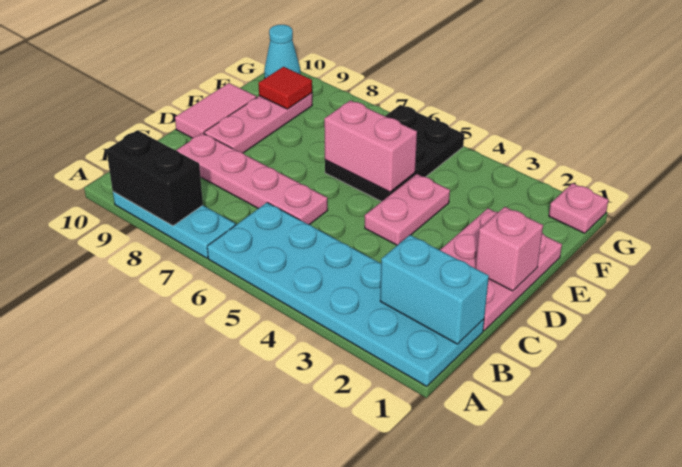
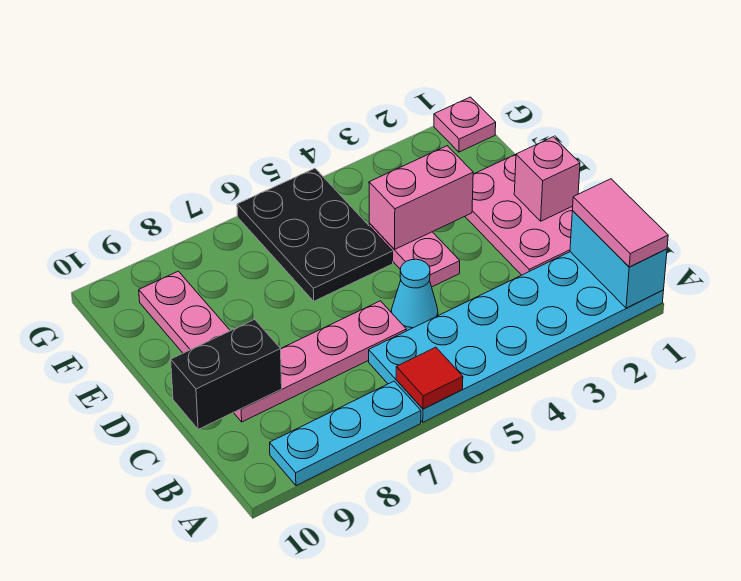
black 1x2 brick [106,130,203,226] -> black 1x2 brick moved to [171,319,282,429]
cyan 1x2 brick [380,235,489,344] -> cyan 1x2 brick turned to [570,211,667,308]
pink 1x2 tile [175,83,257,138] -> pink 1x2 tile moved to [573,179,668,267]
pink 1x2 brick [324,100,417,192] -> pink 1x2 brick moved to [369,146,473,250]
red 1x1 tile [258,67,312,109] -> red 1x1 tile moved to [396,347,463,409]
cyan 1x1 cone [264,25,300,78] -> cyan 1x1 cone moved to [391,259,438,331]

